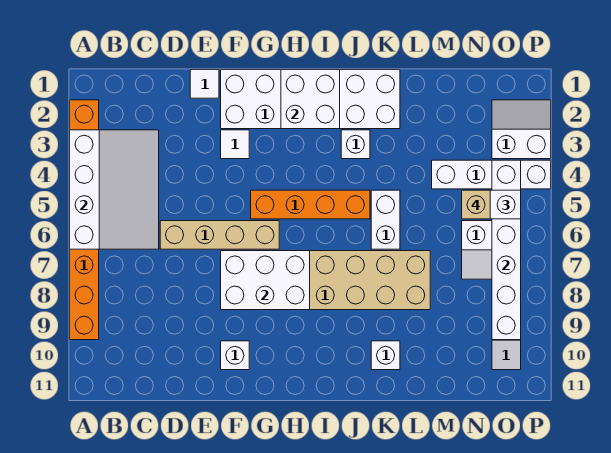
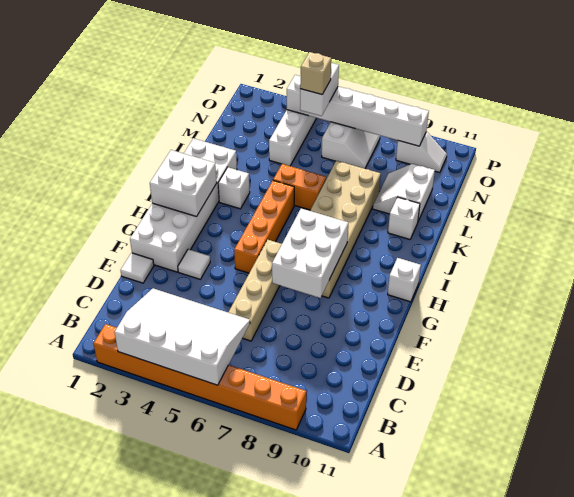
white 1x1 brick [221,341,249,370] -> white 1x1 brick moved to [388,258,421,302]
white 1x2 brick [371,190,400,249] -> orange 1x2 brick [273,164,326,210]
white 2x2 slope [492,100,551,159] -> white 2x2 slope moved to [373,164,435,221]

